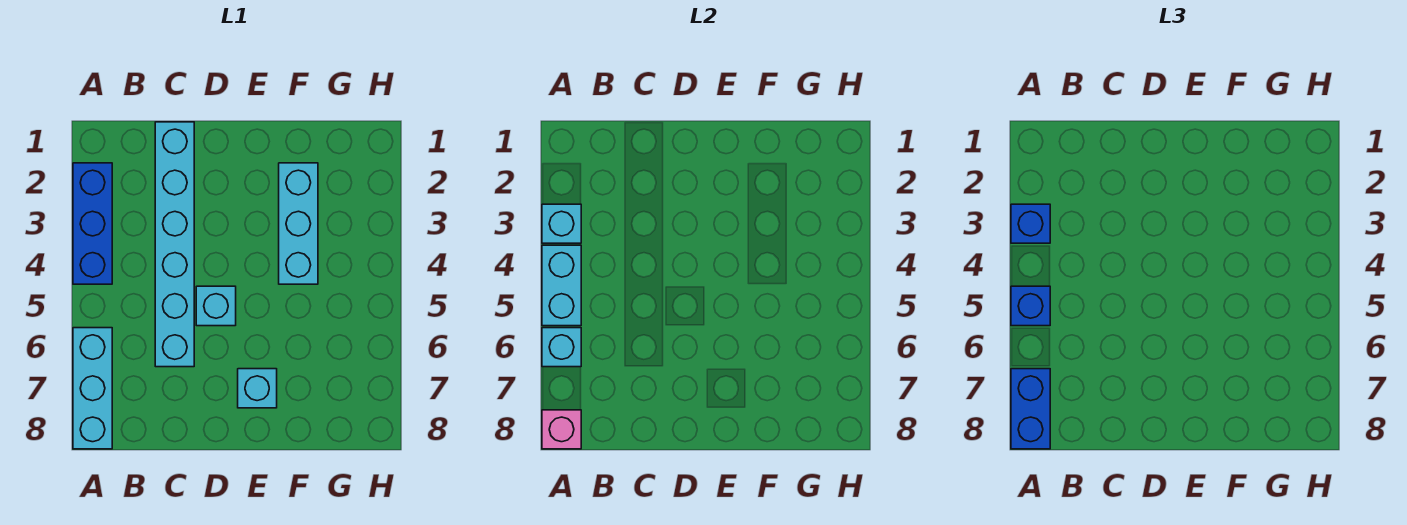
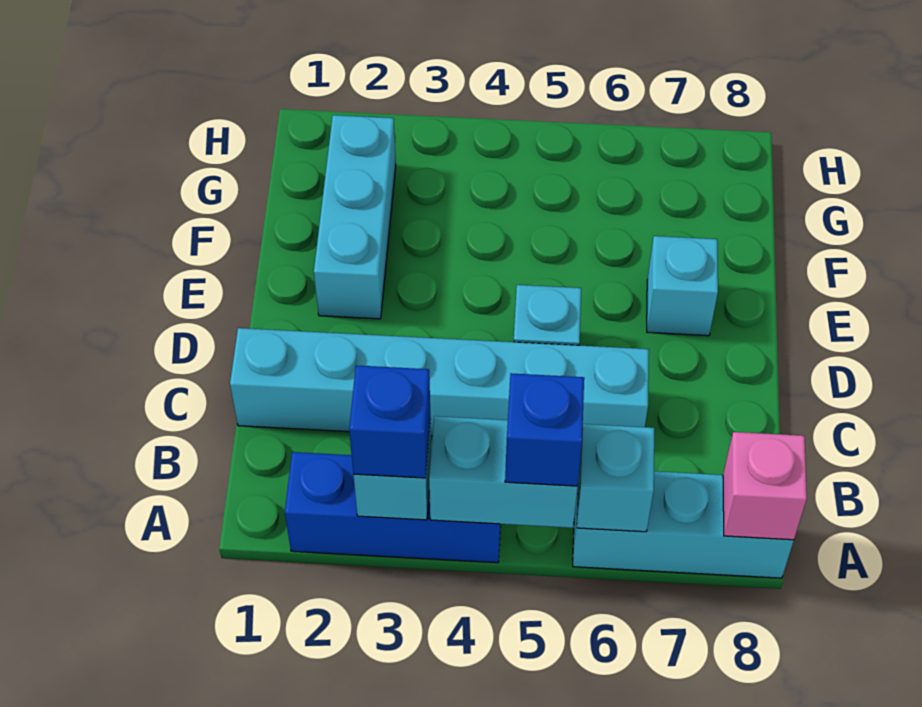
blue 1x2 brick [1011,369,1050,449] -> none
cyan 1x3 brick [279,163,318,284] -> cyan 1x3 brick turned to [314,115,396,319]

